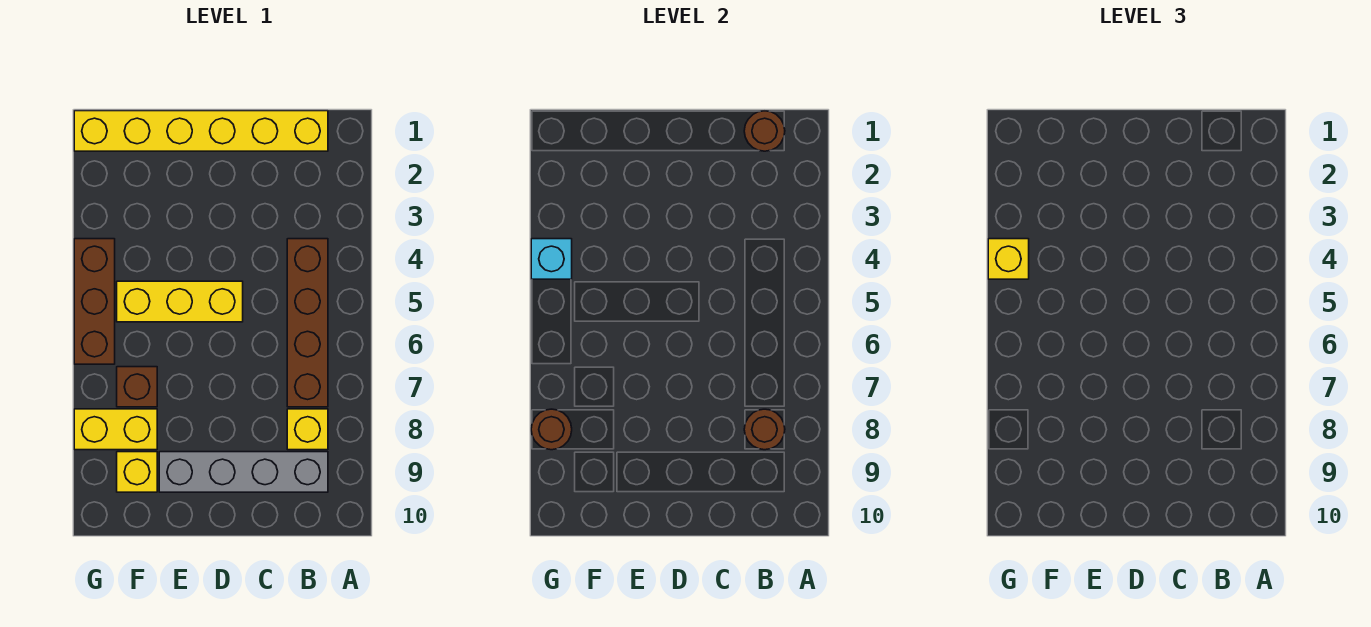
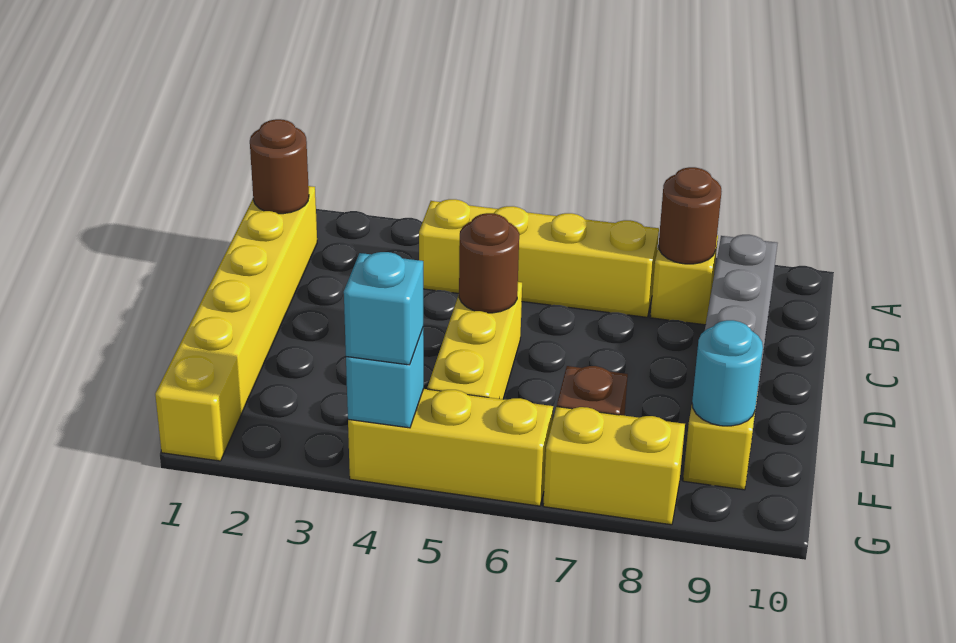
brown 1x4 brick [287,239,328,407] -> yellow 1x4 brick [419,199,659,317]
yellow 1x2 brick [74,409,157,450] -> yellow 1x2 brick turned to [543,407,685,525]
none -> cyan 1x1 round brick [692,320,763,426]
brown 1x3 brick [74,239,115,364] -> yellow 1x3 brick [348,389,553,506]
yellow 1x1 brick [988,239,1029,279] -> cyan 1x1 brick [344,252,423,365]
brown 1x1 round brick [531,409,572,450] -> brown 1x1 round brick moved to [459,213,519,313]

